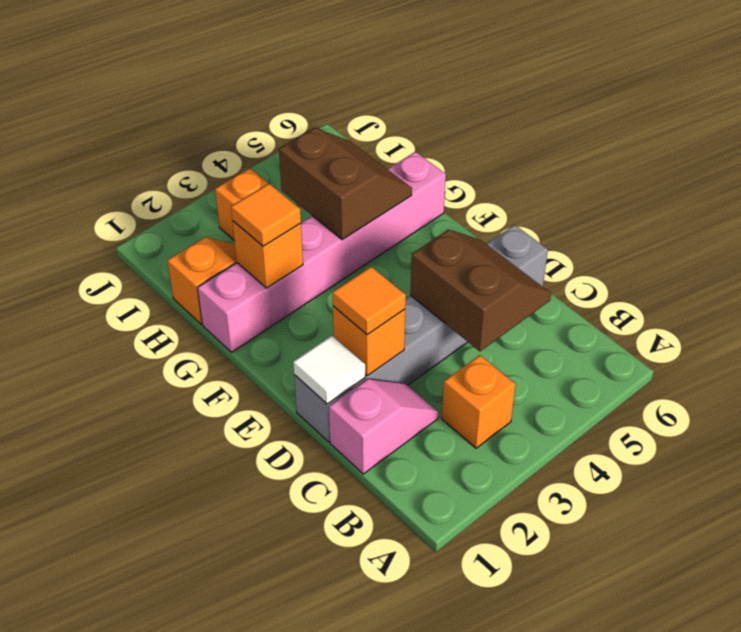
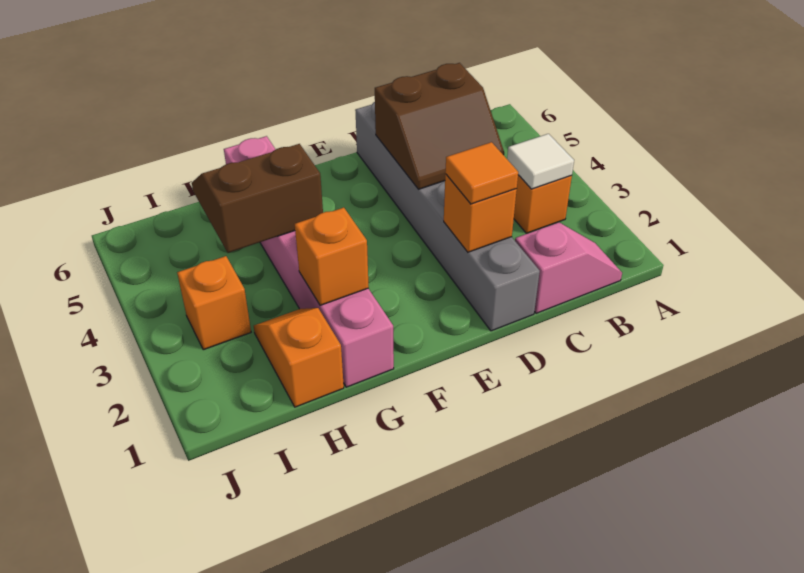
pink 1x2 slope [329,379,438,474] -> pink 1x2 slope turned to [515,222,622,313]
brown 2x2 slope [410,230,551,351] -> brown 2x2 slope turned to [375,63,504,189]
white 1x1 tile [293,336,365,404] -> white 1x1 tile moved to [507,134,574,189]
orange 1x1 tile [231,184,301,246] -> none

